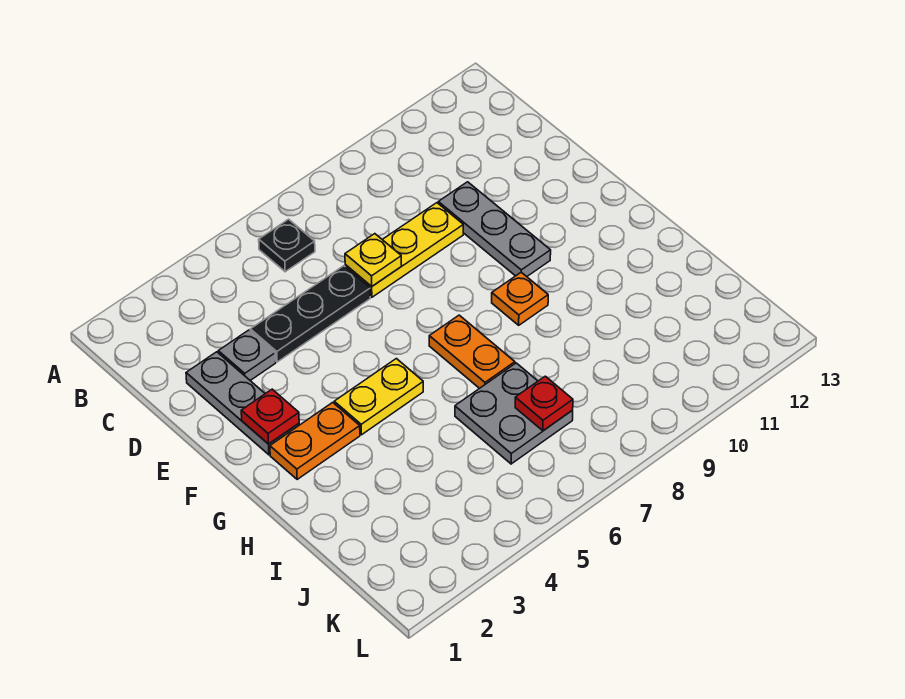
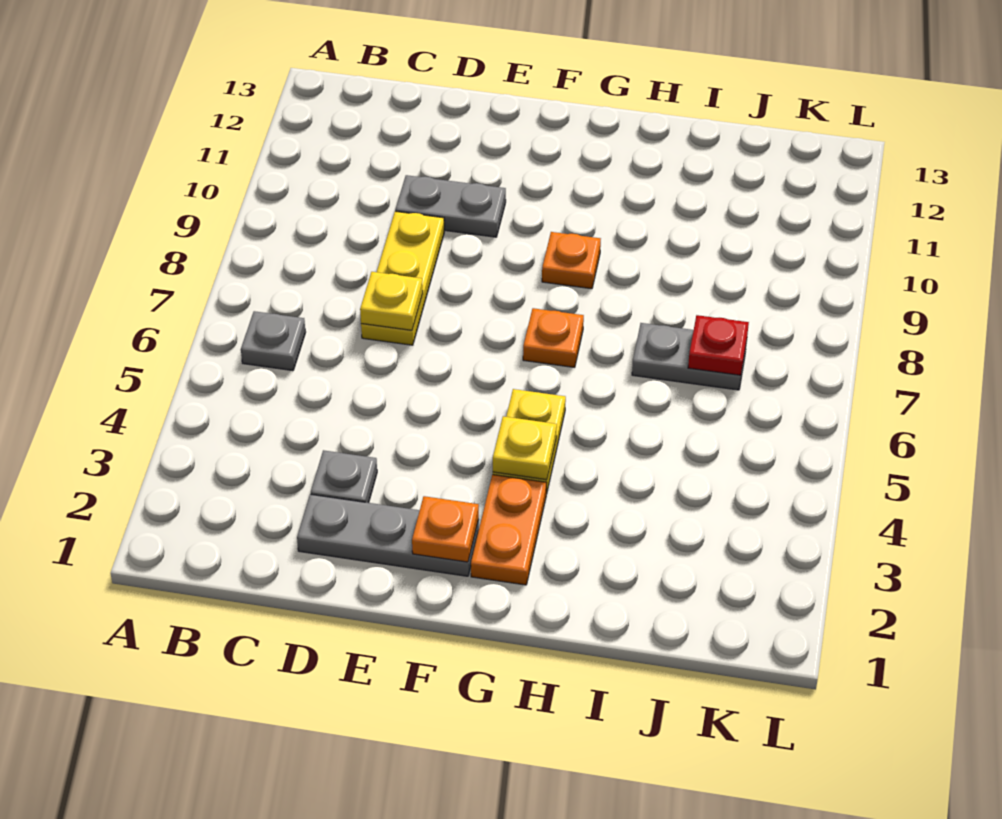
black 1x1 plate [259,219,315,272] -> grey 1x1 plate [241,311,306,371]
black 1x3 plate [250,266,370,362] -> none
grey 1x3 plate [438,182,551,277] -> grey 1x2 plate [395,175,506,237]
red 1x1 plate [241,389,299,444] -> orange 1x1 plate [412,496,479,562]
none -> yellow 1x1 plate [493,416,557,480]
orange 1x2 plate [429,315,515,388] -> orange 1x1 plate [523,308,584,367]
grey 2x2 plate [455,363,573,464] -> grey 1x2 plate [632,323,747,390]

